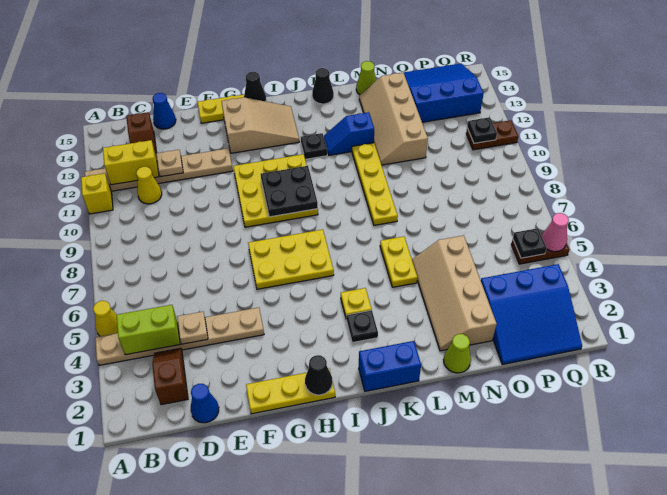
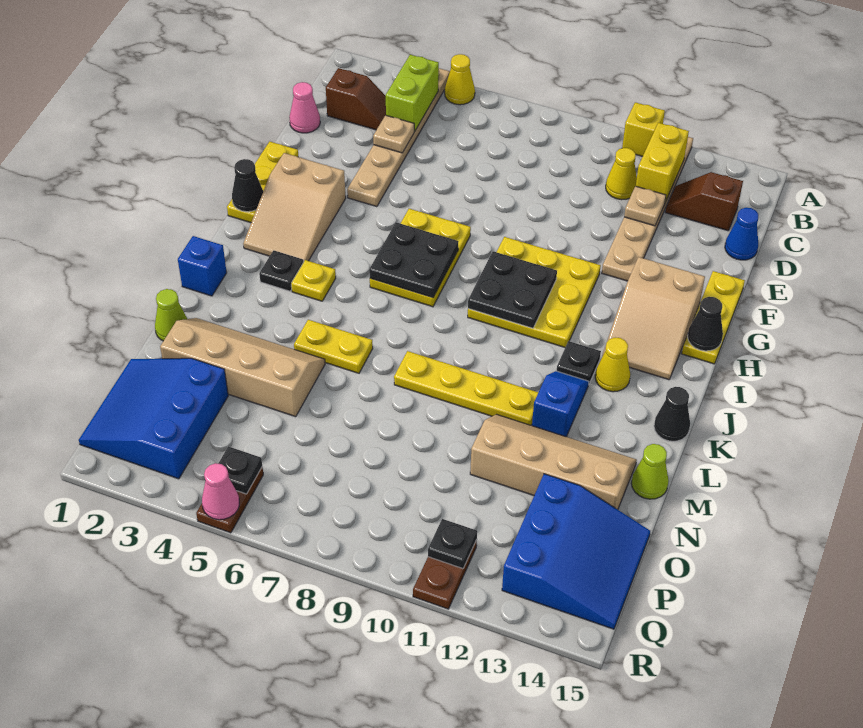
blue 1x1 cone [191,384,219,423] -> pink 1x1 cone [289,82,320,133]
none -> tan 2x3 slope [243,153,346,261]
none -> black 2x2 plate [369,222,458,298]
blue 1x2 brick [359,341,421,391] -> blue 1x1 brick [178,236,227,296]
none -> yellow 1x1 cone [595,338,630,392]

